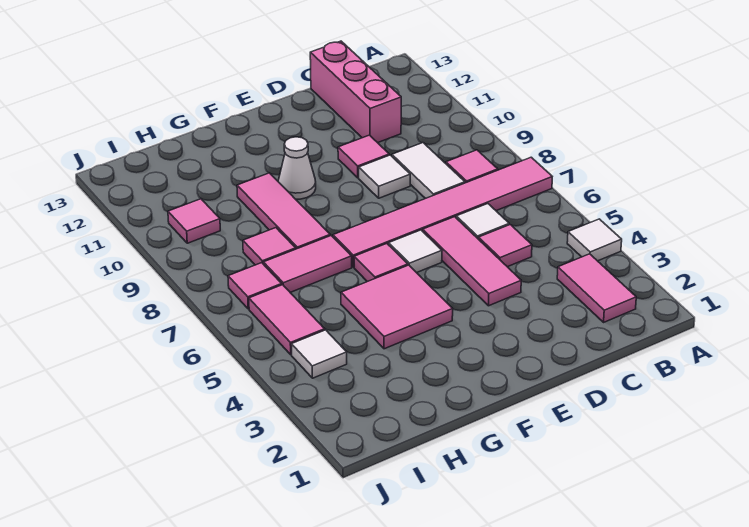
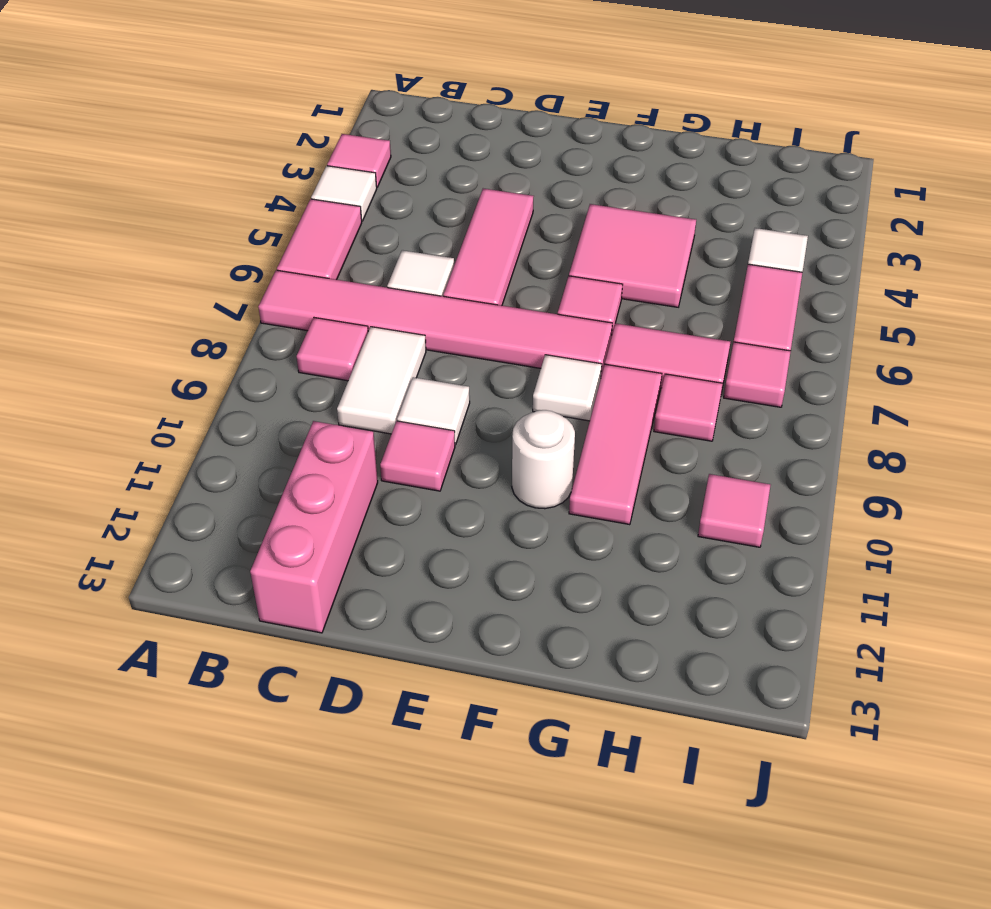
pink 1x2 tile [557,254,636,322] -> pink 1x2 tile moved to [277,199,362,280]
pink 1x1 tile [478,225,532,267] -> pink 1x1 tile moved to [327,134,391,187]
white 1x1 tile [389,230,442,273] -> white 1x1 tile moved to [533,355,602,421]
white 1x1 cone [278,137,316,199] -> white 1x1 round brick [512,410,575,509]

